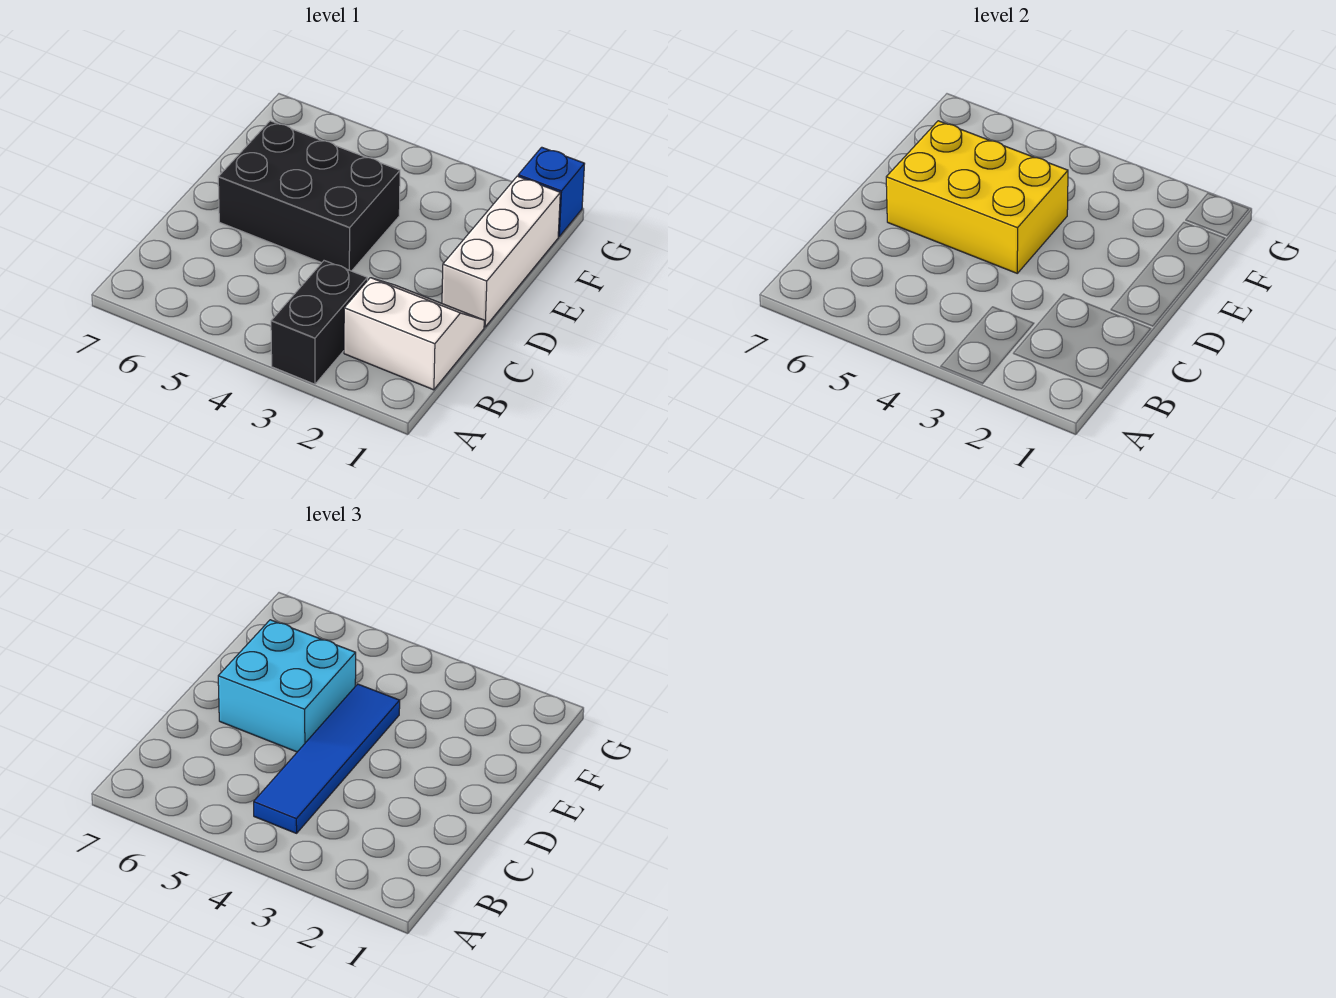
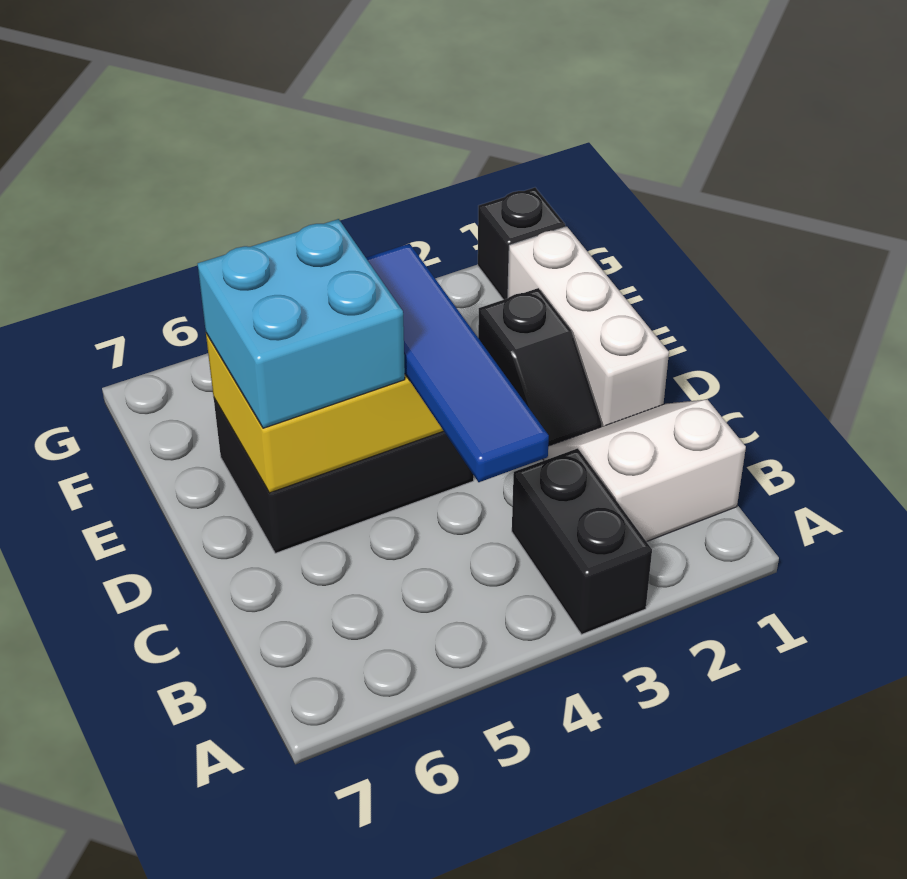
none -> black 1x2 slope [478,288,602,446]
blue 1x1 brick [518,147,584,236] -> black 1x1 brick [478,188,565,300]

